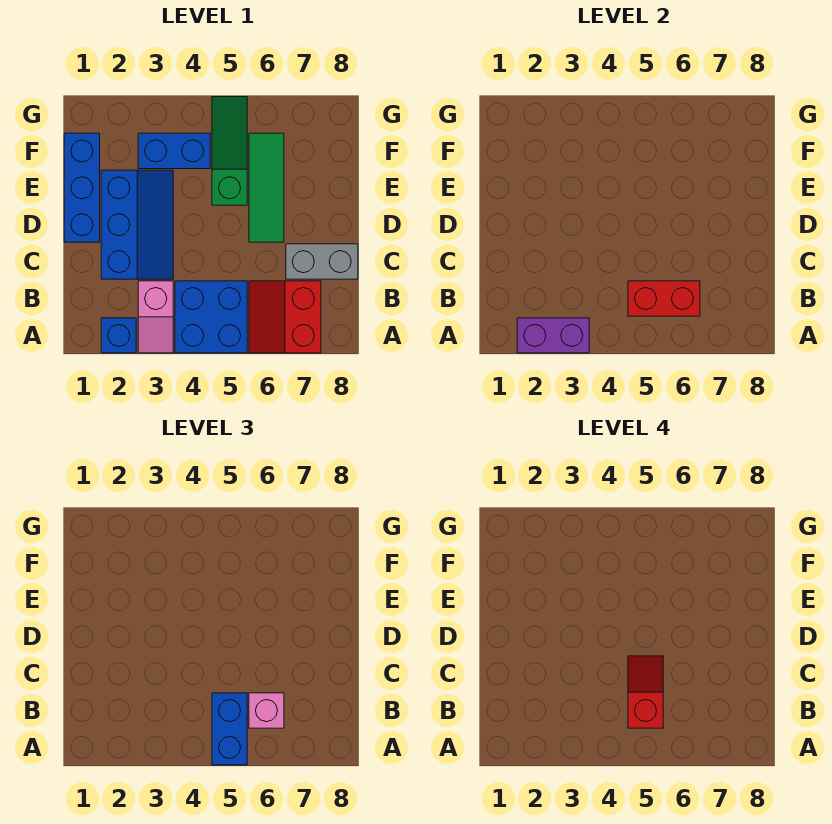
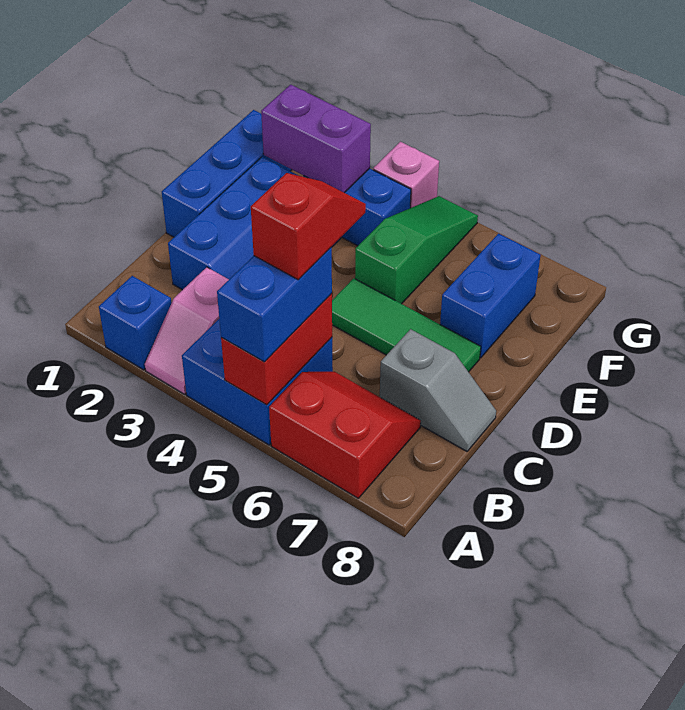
purple 1x2 brick [517,318,589,353] -> purple 1x2 brick moved to [261,85,371,193]
red 2x2 slope [249,281,321,353] -> red 2x2 slope turned to [269,372,421,498]
red 1x2 brick [628,281,700,316] -> red 1x2 brick turned to [221,293,332,405]
pink 1x1 brick [249,693,284,728] -> pink 1x1 brick moved to [373,142,439,208]
grey 1x2 brick [286,244,358,279] -> grey 1x2 slope [380,329,496,451]
green 1x3 tile [249,133,284,242] -> green 1x3 tile turned to [332,278,481,372]
none -> blue 1x2 brick [440,234,541,358]

